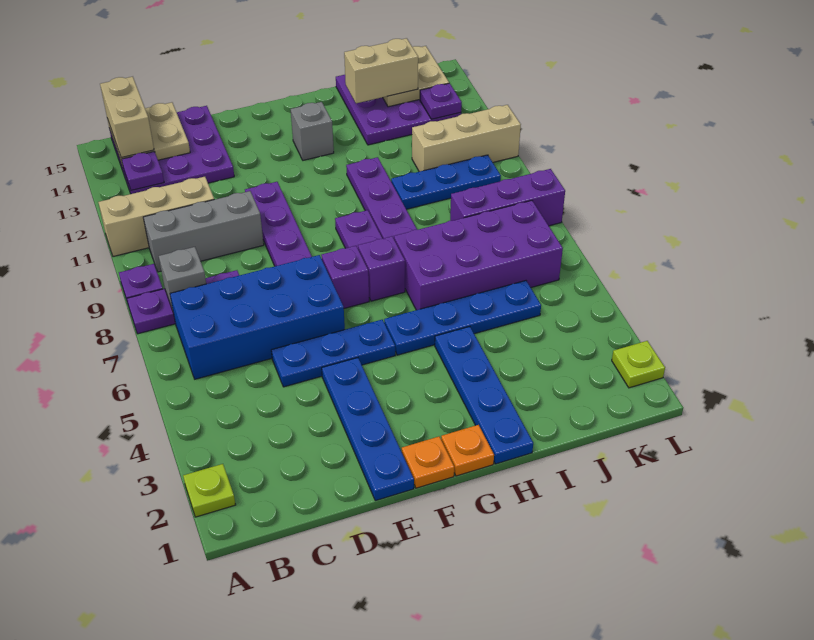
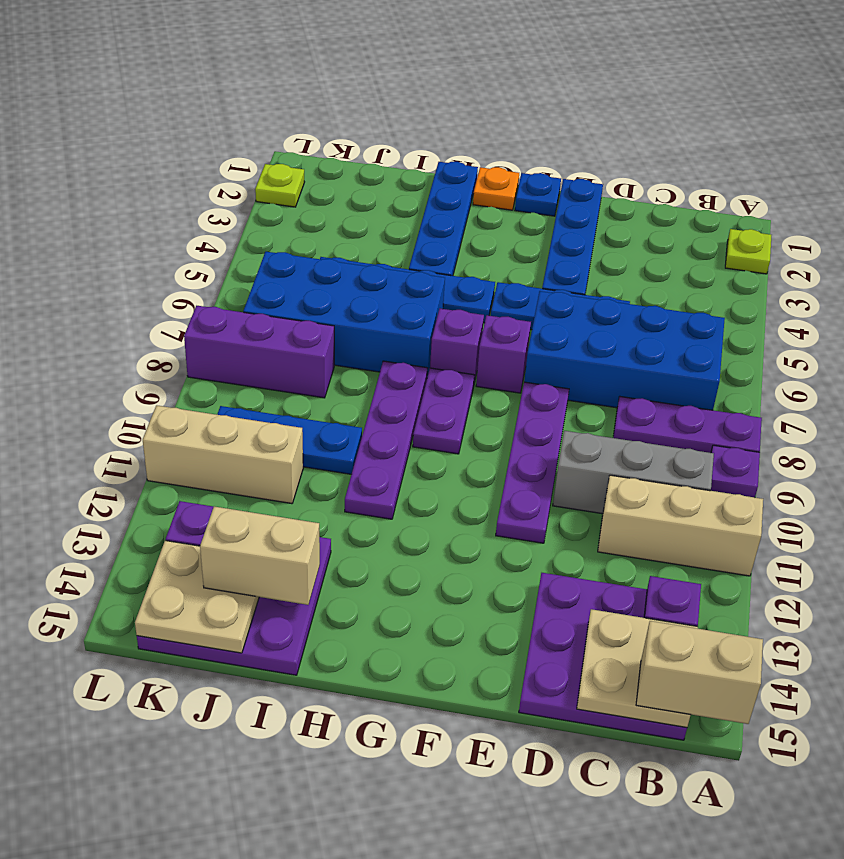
grey 1x1 brick [159,247,206,311] -> none
tan 1x2 brick [100,77,154,158] -> tan 1x2 brick turned to [636,621,763,724]
orange 1x1 plate [402,437,454,488] -> blue 1x1 plate [515,173,561,216]
grey 1x1 brick [291,102,334,160] -> none
purple 2x4 brick [394,201,563,310] -> blue 2x4 brick [243,252,445,377]

